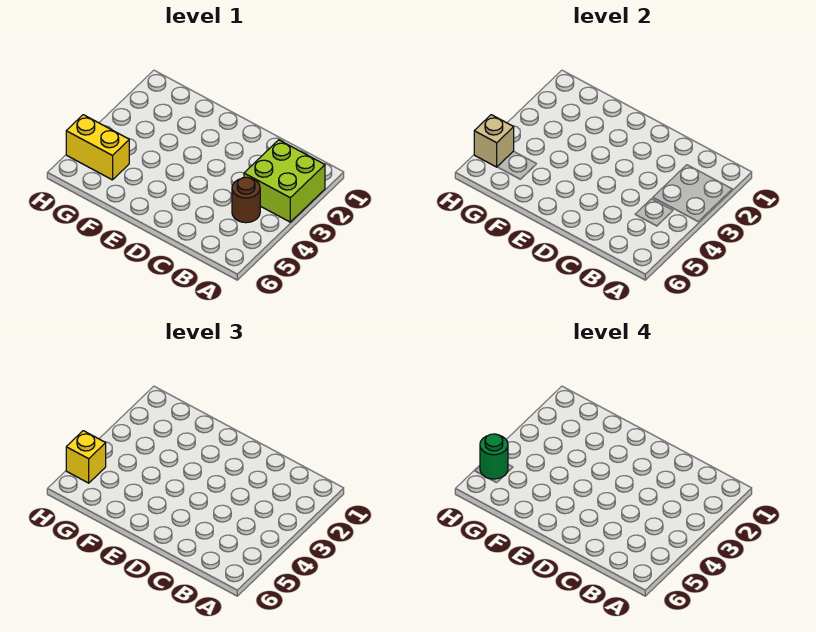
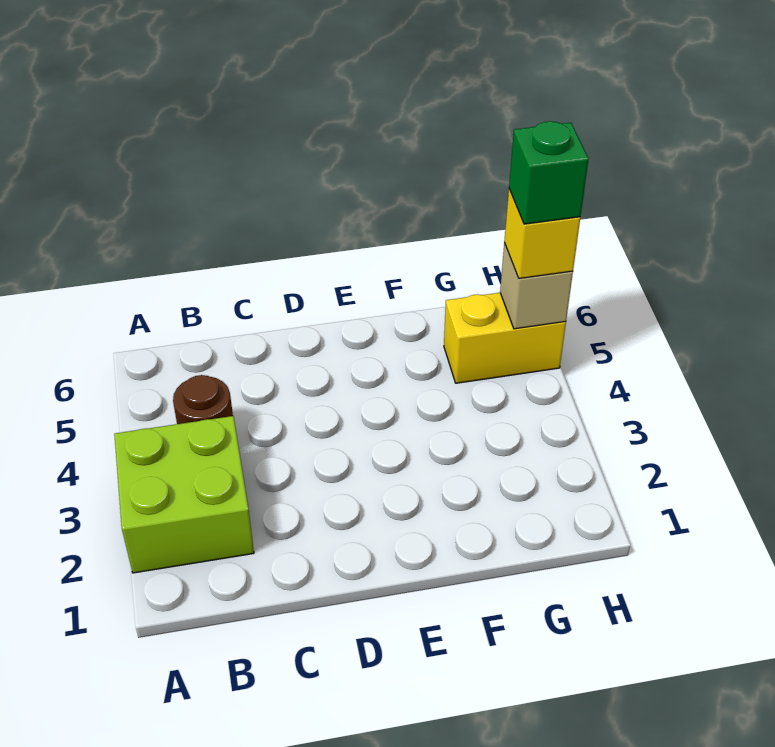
green 1x1 round brick [480,434,508,479] -> green 1x1 brick [509,121,589,224]

